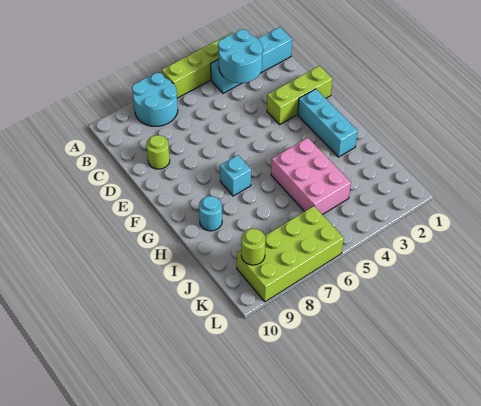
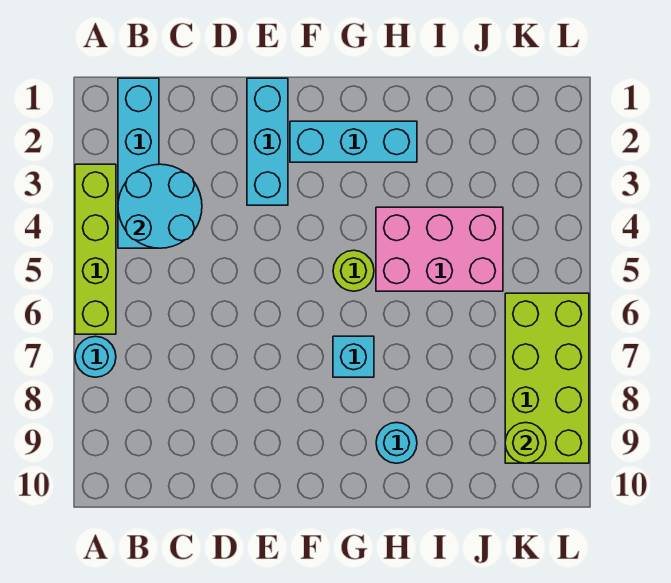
cyan 2x2 round brick [132,73,178,126] -> cyan 1x1 round brick [75,336,116,377]
lime 1x1 round brick [146,135,170,169] -> lime 1x1 round brick moved to [333,250,374,291]
lime 1x3 brick [267,66,332,124] -> cyan 1x3 brick [247,78,288,205]

